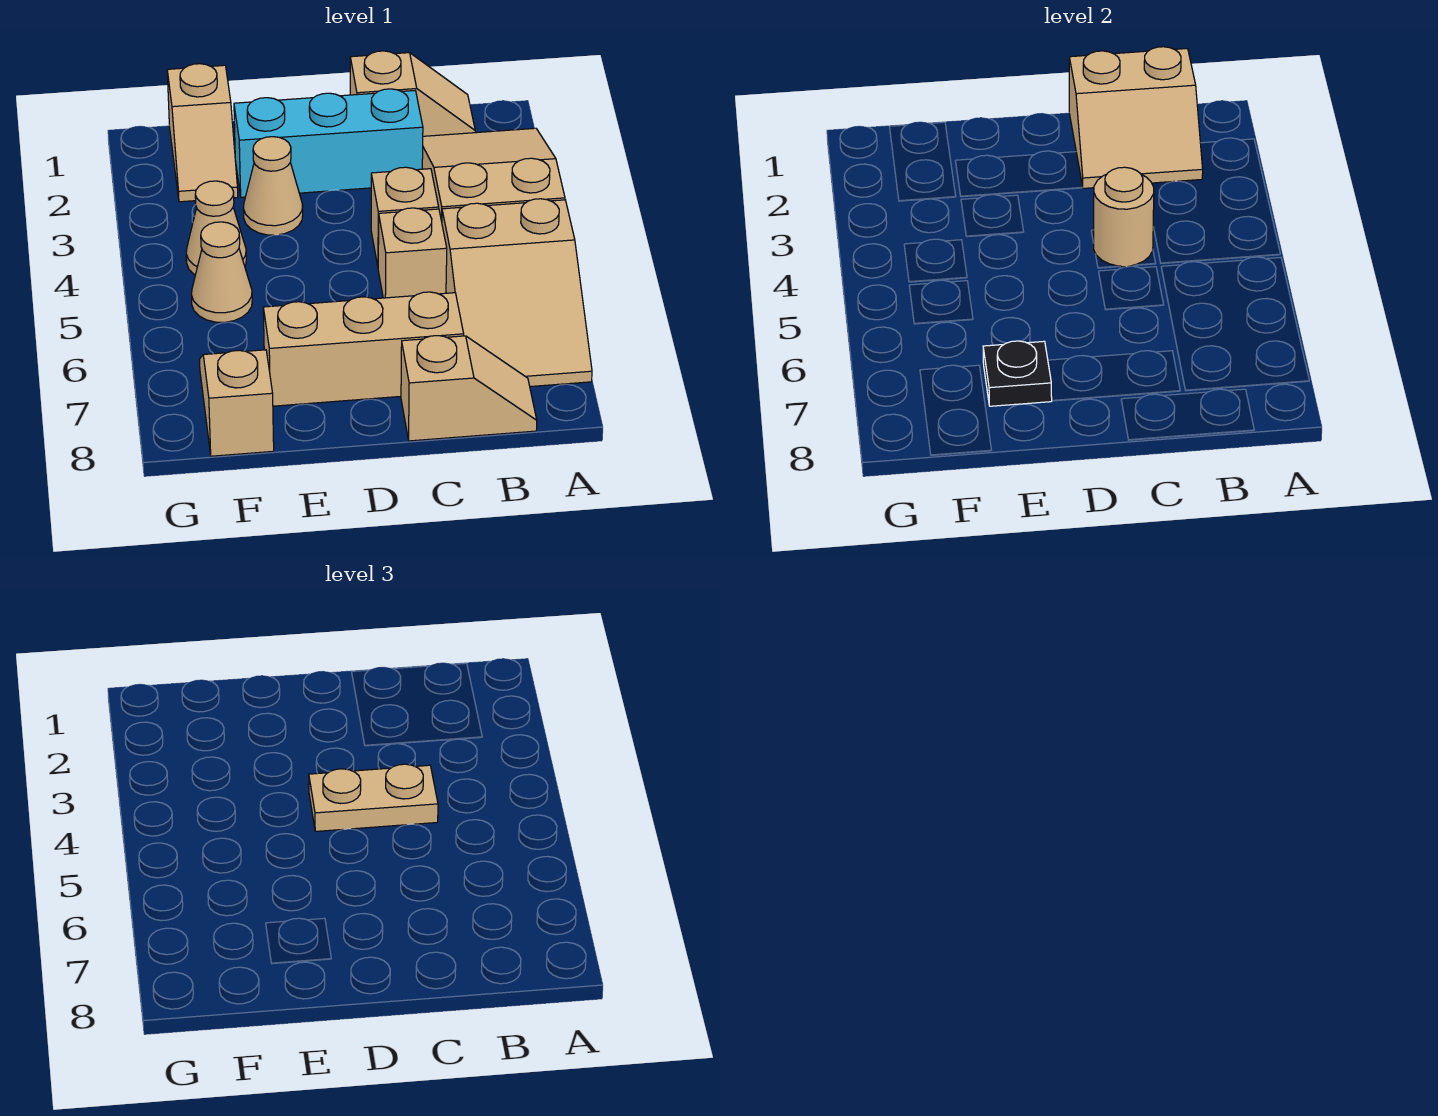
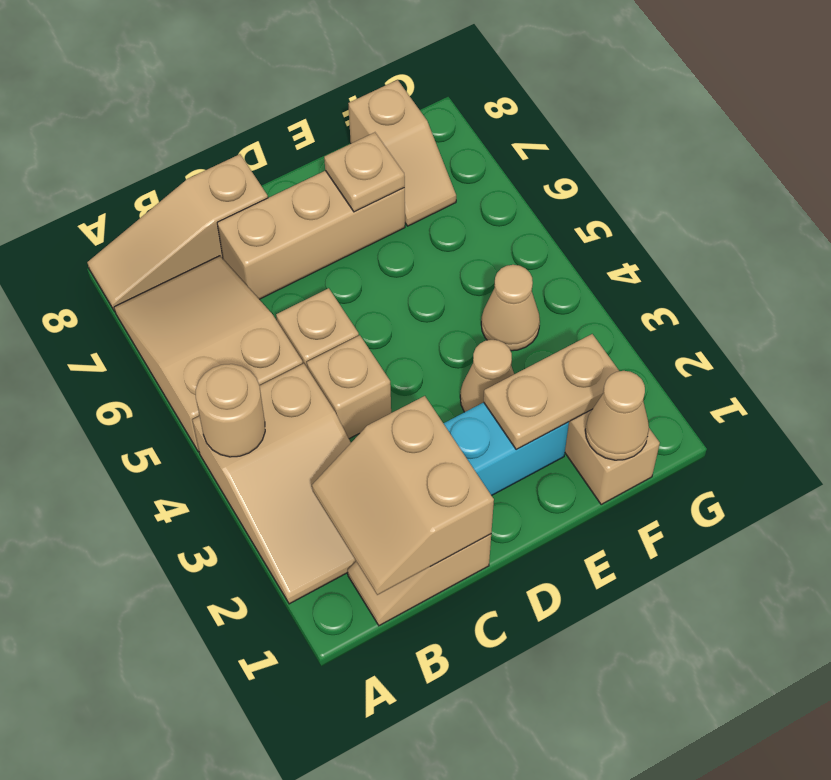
tan 2x2 slope [1069,47,1203,188] -> tan 2x2 slope turned to [312,396,494,595]
tan 1x2 slope [401,336,537,441] -> tan 1x3 slope [87,154,268,311]
tan 1x1 round brick [1093,167,1154,267] -> tan 1x1 round brick moved to [196,364,265,457]
tan 1x2 plate [309,764,438,831] -> tan 1x2 plate moved to [484,334,619,450]
black 1x1 plate [983,341,1052,406] -> tan 1x1 plate [324,132,405,212]
tan 1x1 cone [191,222,252,322] -> tan 1x1 cone moved to [585,371,649,460]

